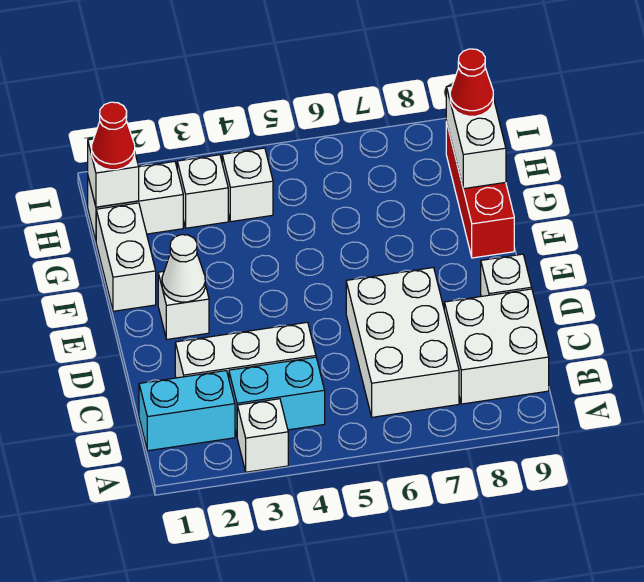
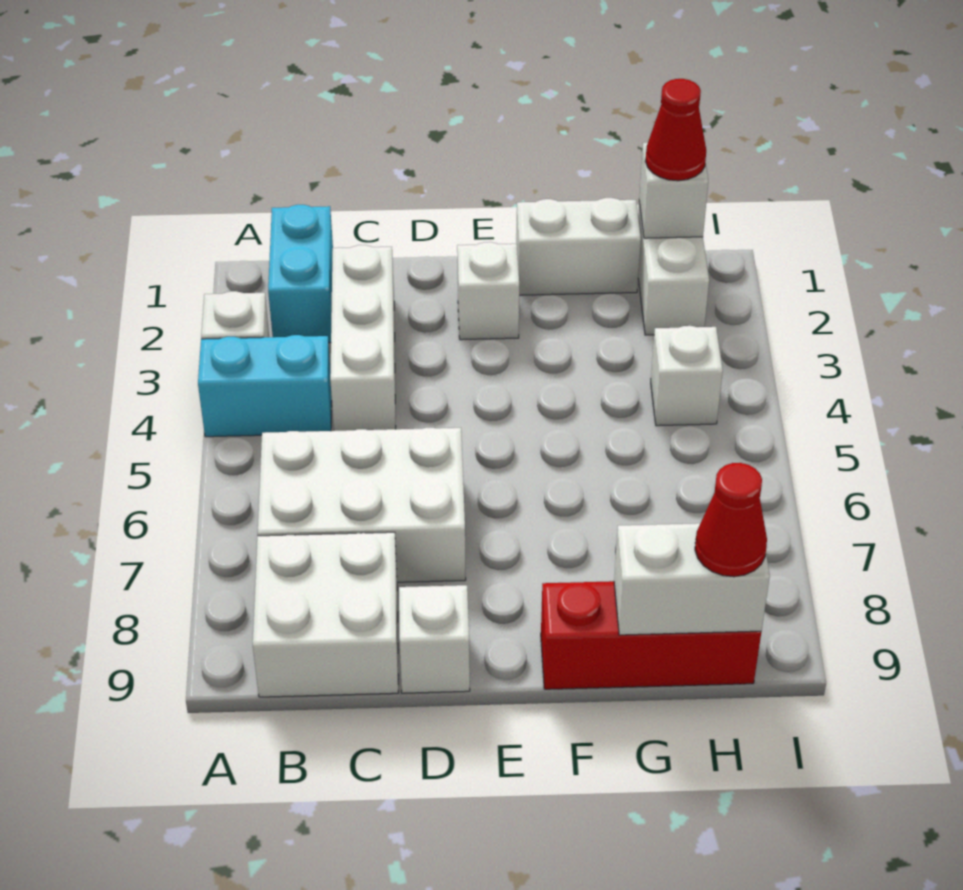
cyan 1x2 brick [229,357,325,435] -> cyan 1x2 brick turned to [198,335,332,437]
white 1x1 cone [162,235,205,302] -> none
white 1x1 brick [177,155,228,228] -> none

